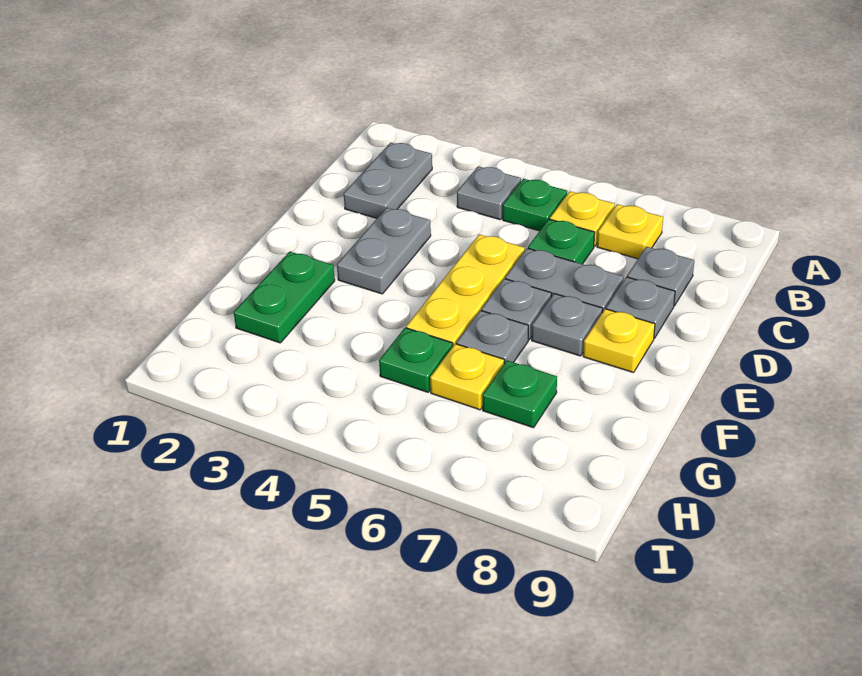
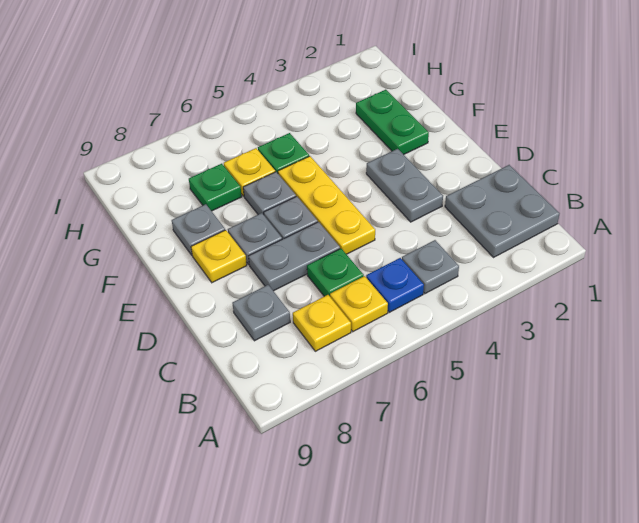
grey 1x2 plate [344,143,432,218] -> grey 2x2 plate [445,165,559,257]
green 1x1 plate [503,179,567,231] -> blue 1x1 plate [366,258,424,312]
grey 1x1 plate [606,277,675,338] -> grey 1x1 plate moved to [172,204,225,255]

